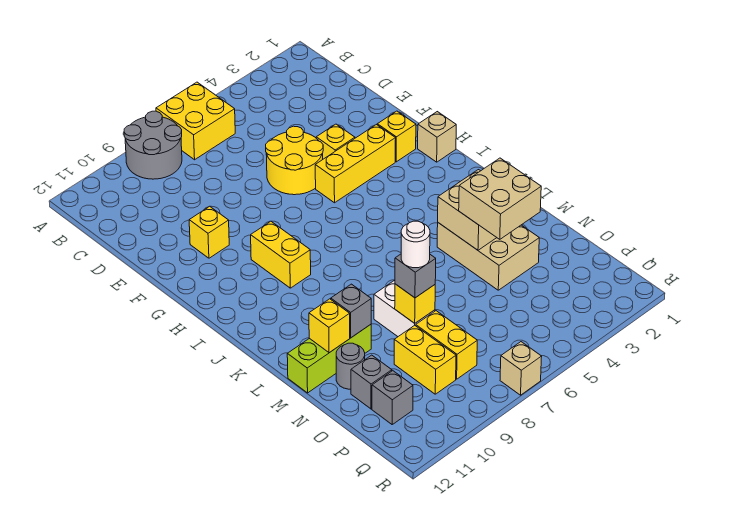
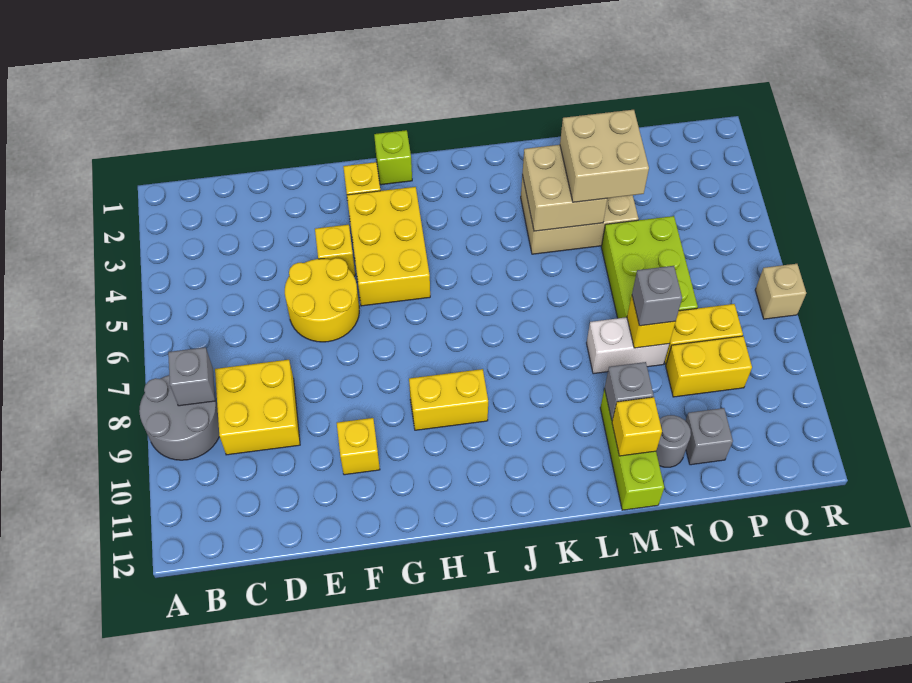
yellow 2x2 brick [156,82,235,160] -> yellow 2x2 brick moved to [215,360,300,455]
yellow 1x3 brick [315,125,396,203] -> yellow 2x3 brick [347,187,430,306]
tan 1x1 brick [418,112,456,162] -> lime 1x1 brick [374,130,412,185]
none -> lime 2x3 brick [601,216,698,318]
white 1x1 round brick [401,221,430,268] -> none
grey 1x1 brick [372,371,413,424] -> grey 1x1 brick moved to [168,347,215,406]

